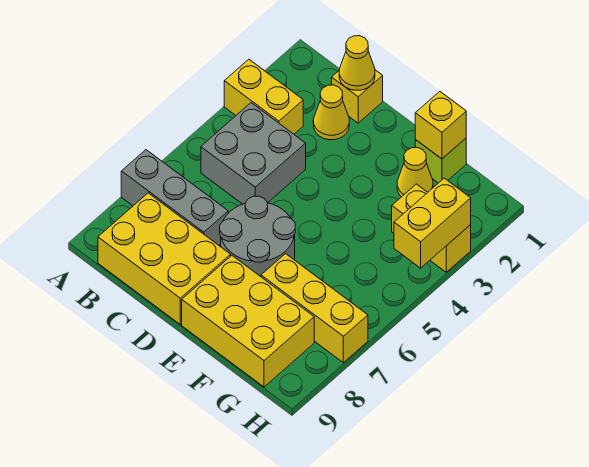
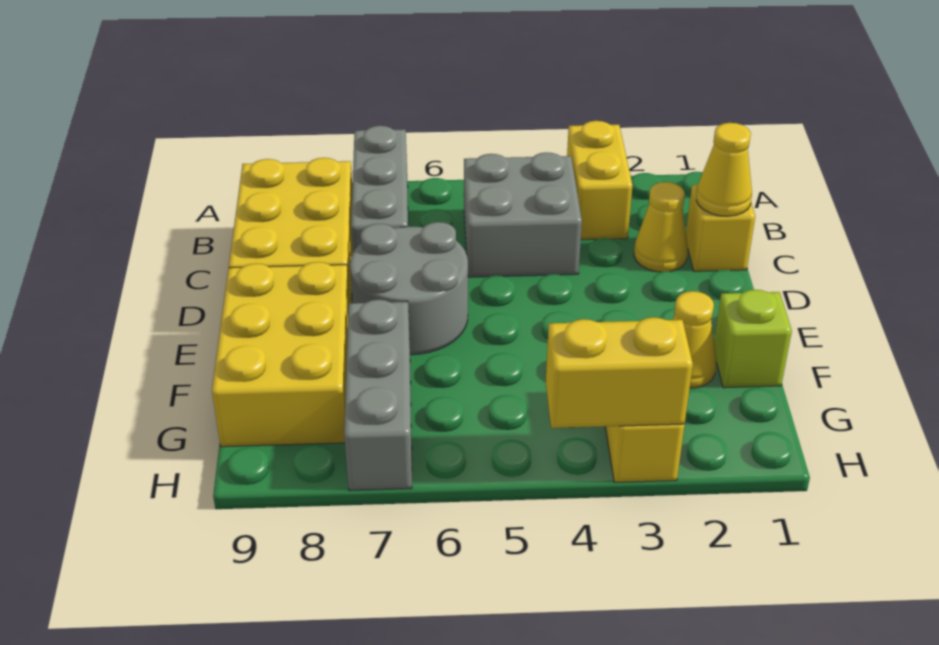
yellow 1x1 brick [415,92,466,159] -> none
yellow 1x3 brick [261,254,368,363] -> grey 1x3 brick [344,300,412,491]

